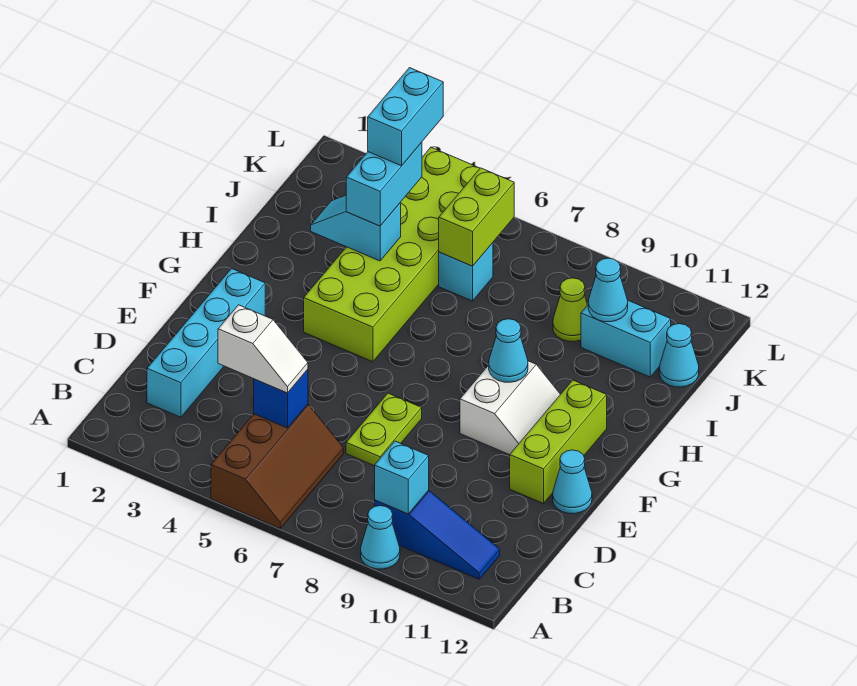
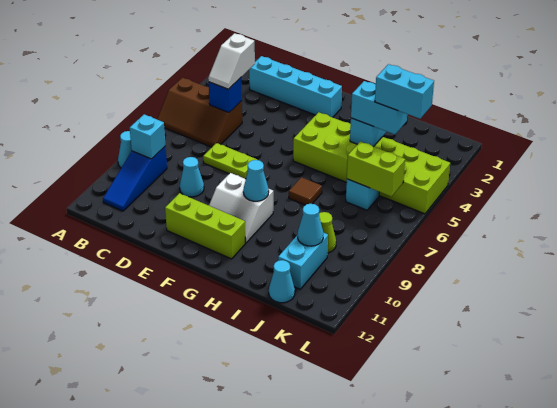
cyan 1x1 cone [553,450,592,514] -> cyan 1x1 cone moved to [180,157,204,197]
none -> brown 1x1 tile [289,177,322,205]

